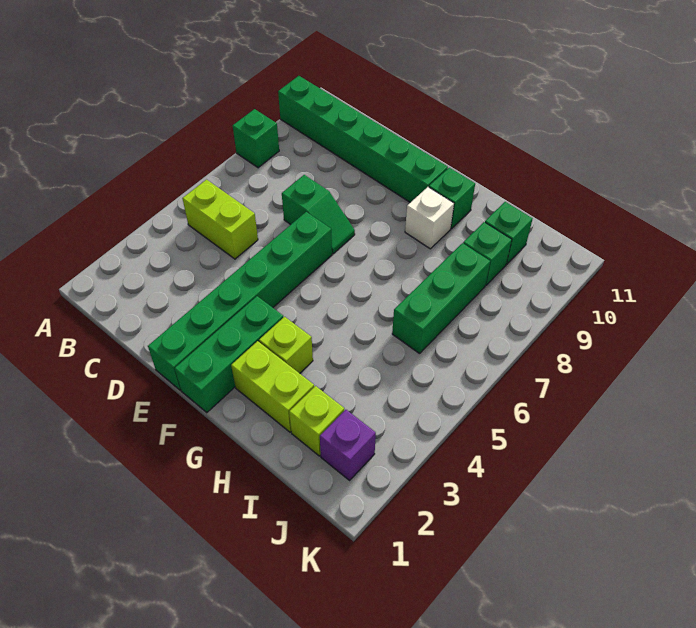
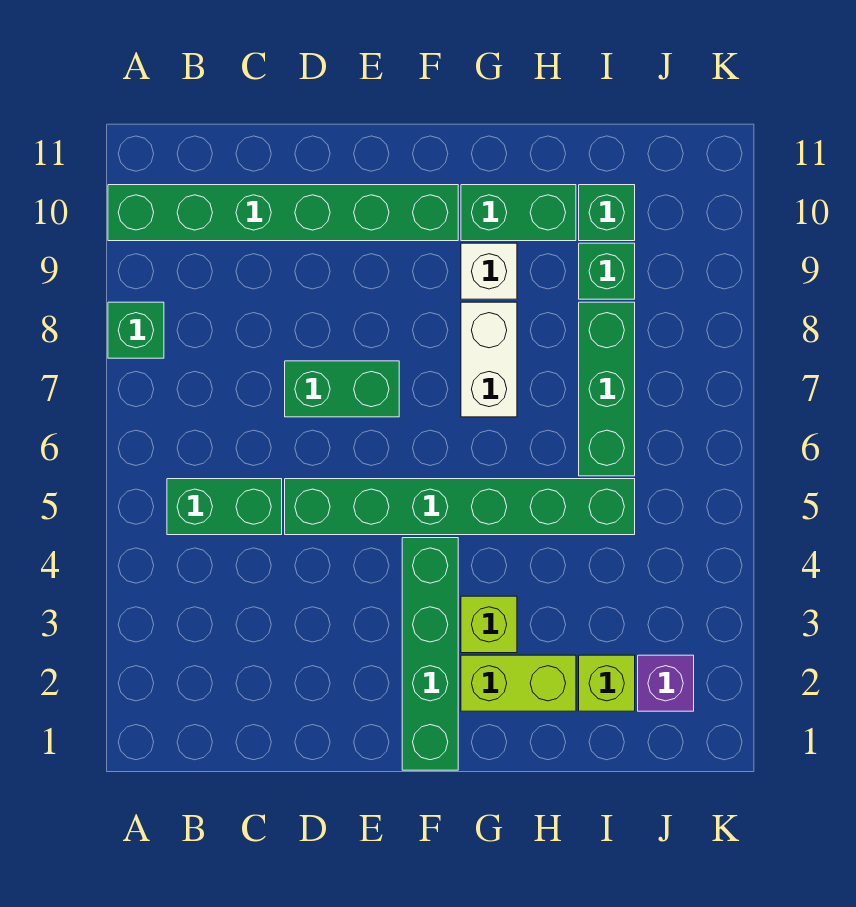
lime 1x2 brick [182,180,258,259] -> green 1x2 brick [167,479,282,535]
green 1x2 slope [282,175,355,254] -> green 1x2 brick [285,361,399,417]
green 1x6 brick [148,212,332,390] -> green 1x6 brick turned to [285,479,635,535]
green 1x3 brick [175,296,283,412] -> green 1x4 brick [402,538,458,770]
none -> white 1x2 brick [461,302,517,417]
green 1x1 brick [429,168,475,229] -> green 1x2 brick [461,185,576,241]

